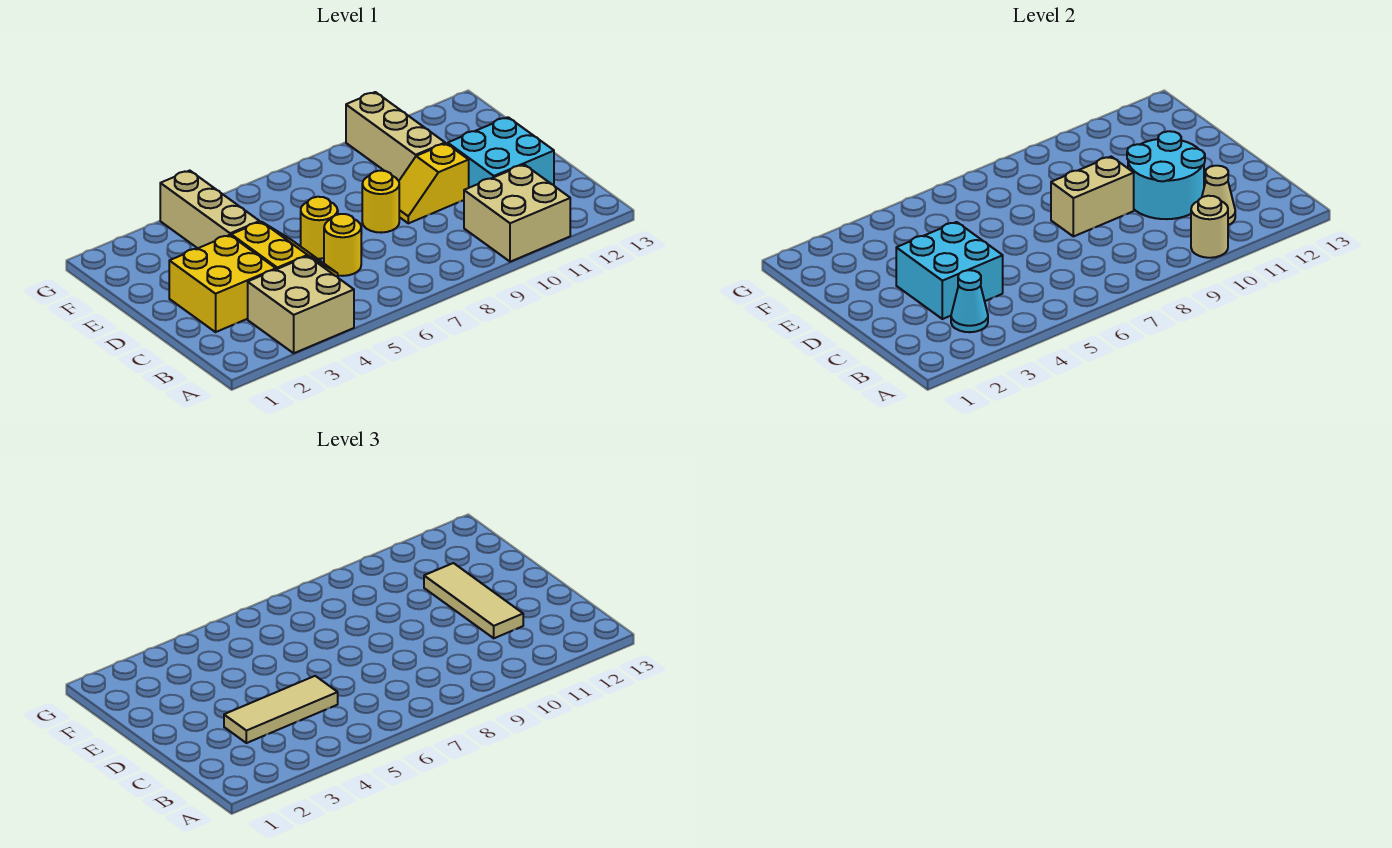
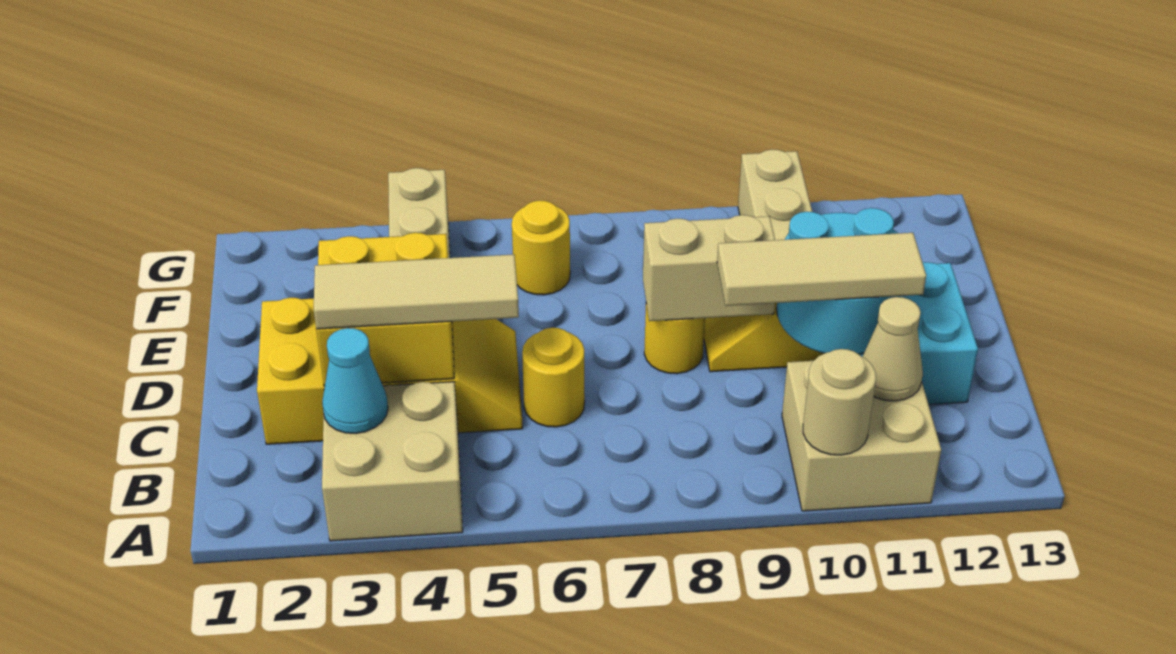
cyan 2x2 brick [896,222,1003,319] -> yellow 2x2 brick [316,233,454,386]
tan 1x3 tile [424,563,523,638] -> tan 1x3 tile turned to [717,233,926,306]
yellow 1x1 round brick [301,197,338,259] -> yellow 1x1 round brick moved to [512,200,570,295]

